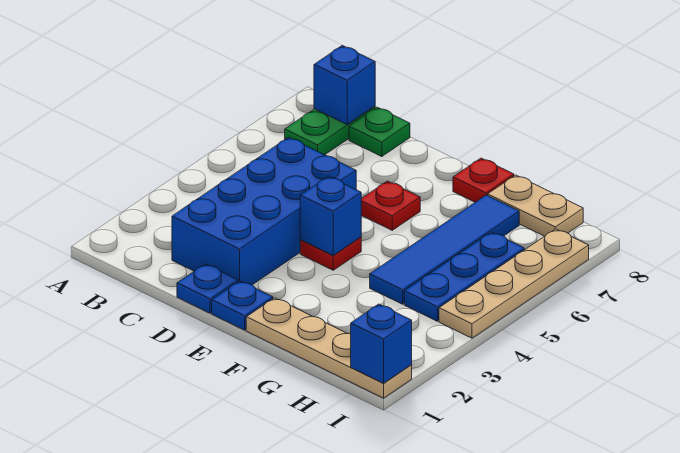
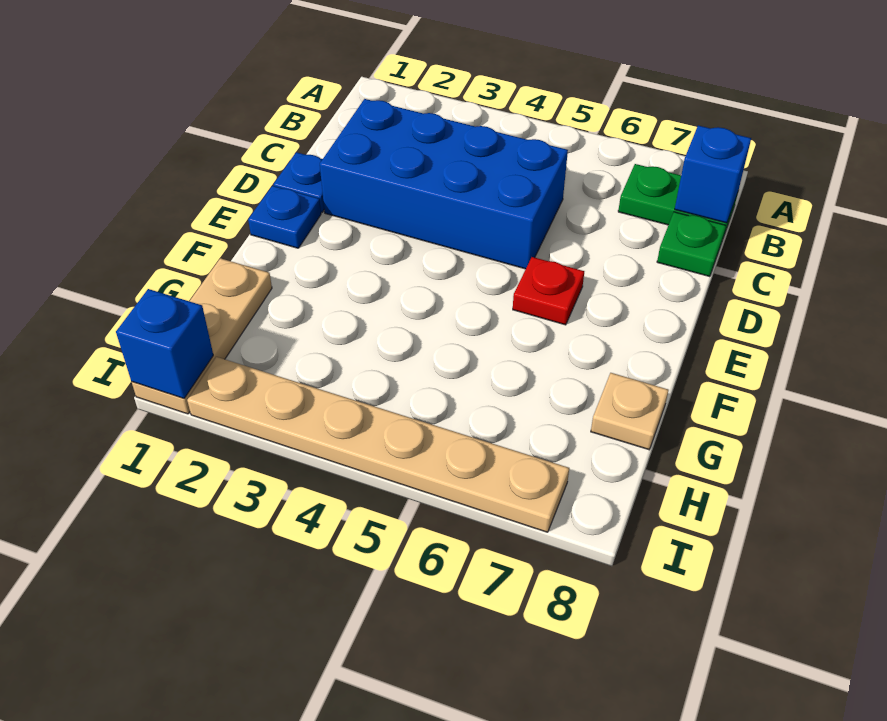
red 1x1 plate [300,237,361,270] -> none
blue 1x1 brick [300,176,361,256] -> none
tan 1x4 plate [246,298,412,398] -> tan 1x3 plate [132,258,272,414]
red 1x1 plate [453,158,514,202] -> none
blue 1x4 tile [370,195,519,304] -> none
tan 1x2 plate [488,175,583,236] -> tan 1x1 plate [591,373,668,450]
blue 1x3 plate [404,232,524,321] -> none
tan 1x4 plate [439,229,589,338] -> tan 1x6 plate [187,357,569,532]

